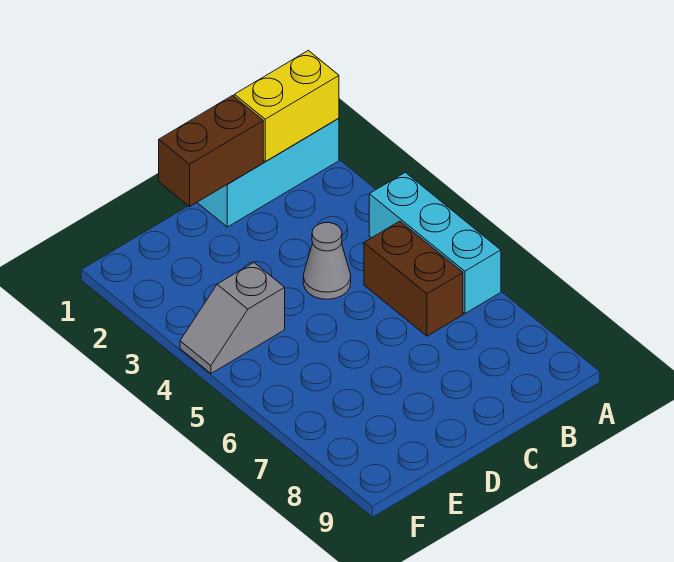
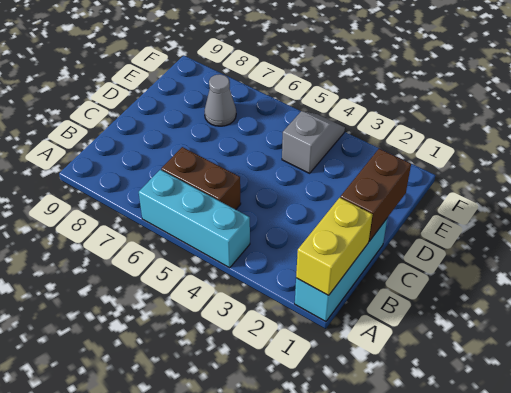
grey 1x1 cone [303,223,351,299] -> grey 1x1 cone moved to [205,74,236,126]

